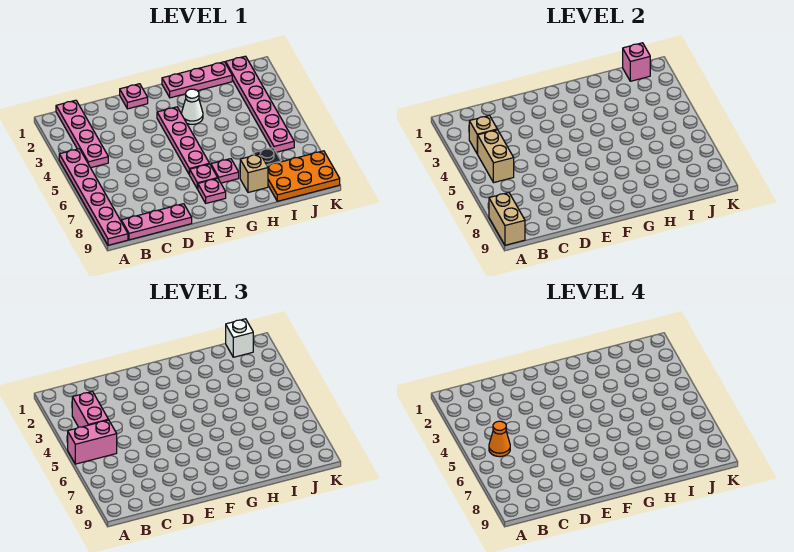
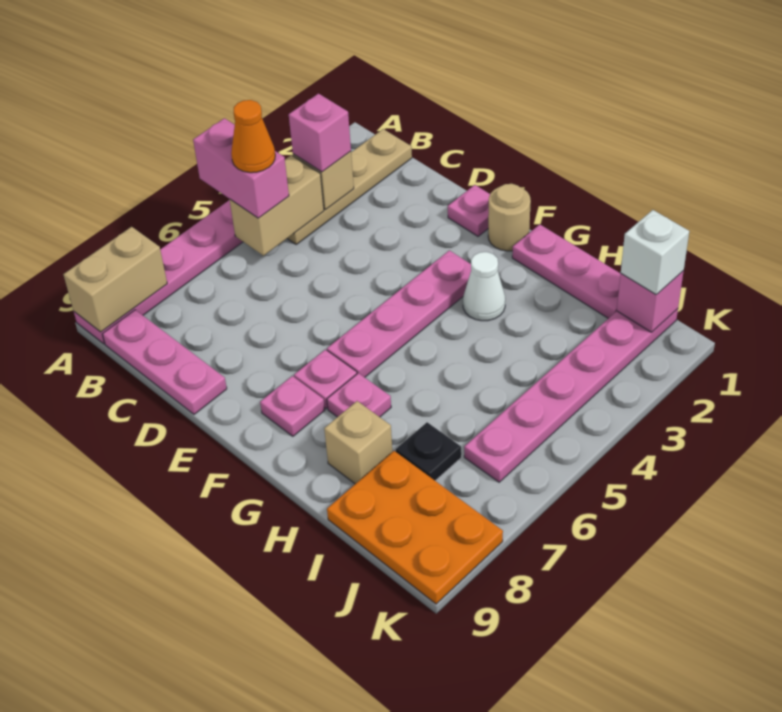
pink 1x4 plate [56,100,108,168] -> tan 1x4 plate [287,129,412,244]
pink 1x2 brick [72,391,108,427] -> pink 1x1 brick [289,94,351,172]
none -> tan 1x1 round brick [488,184,531,251]

